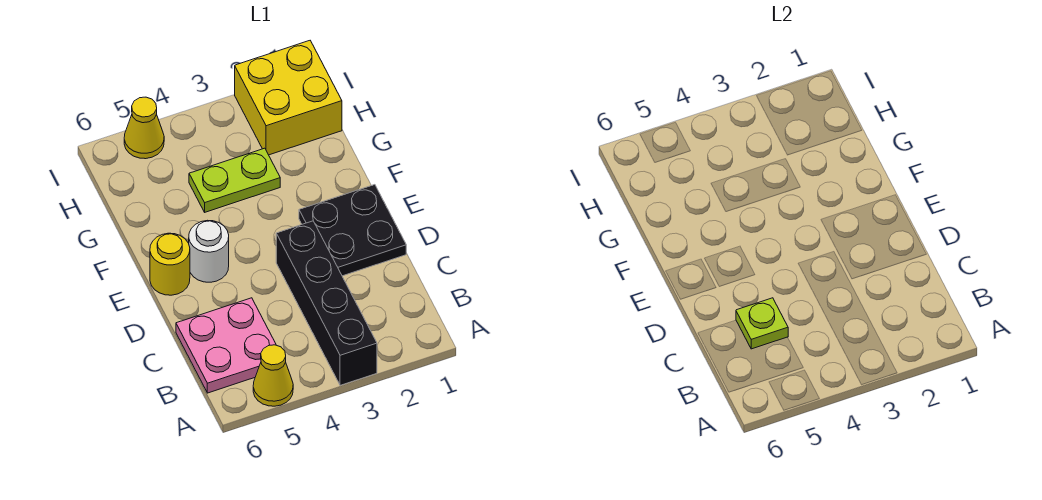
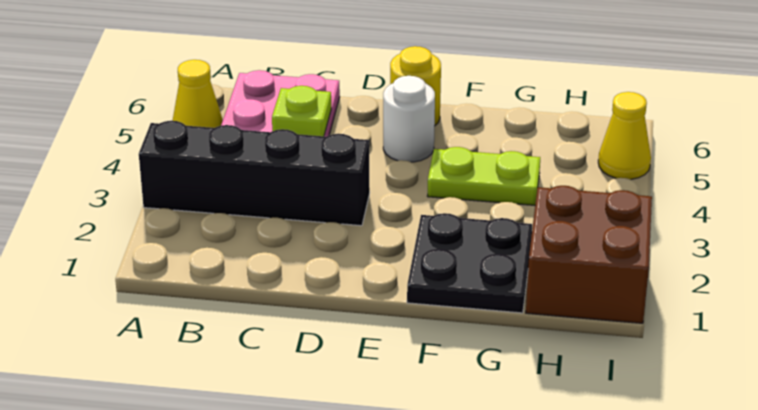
black 2x2 plate [299,185,406,276] -> black 2x2 plate moved to [407,213,532,313]
lime 1x2 plate [189,148,280,212] -> lime 1x2 plate turned to [428,147,540,205]
yellow 2x2 brick [235,41,342,155] -> brown 2x2 brick [526,186,652,323]

